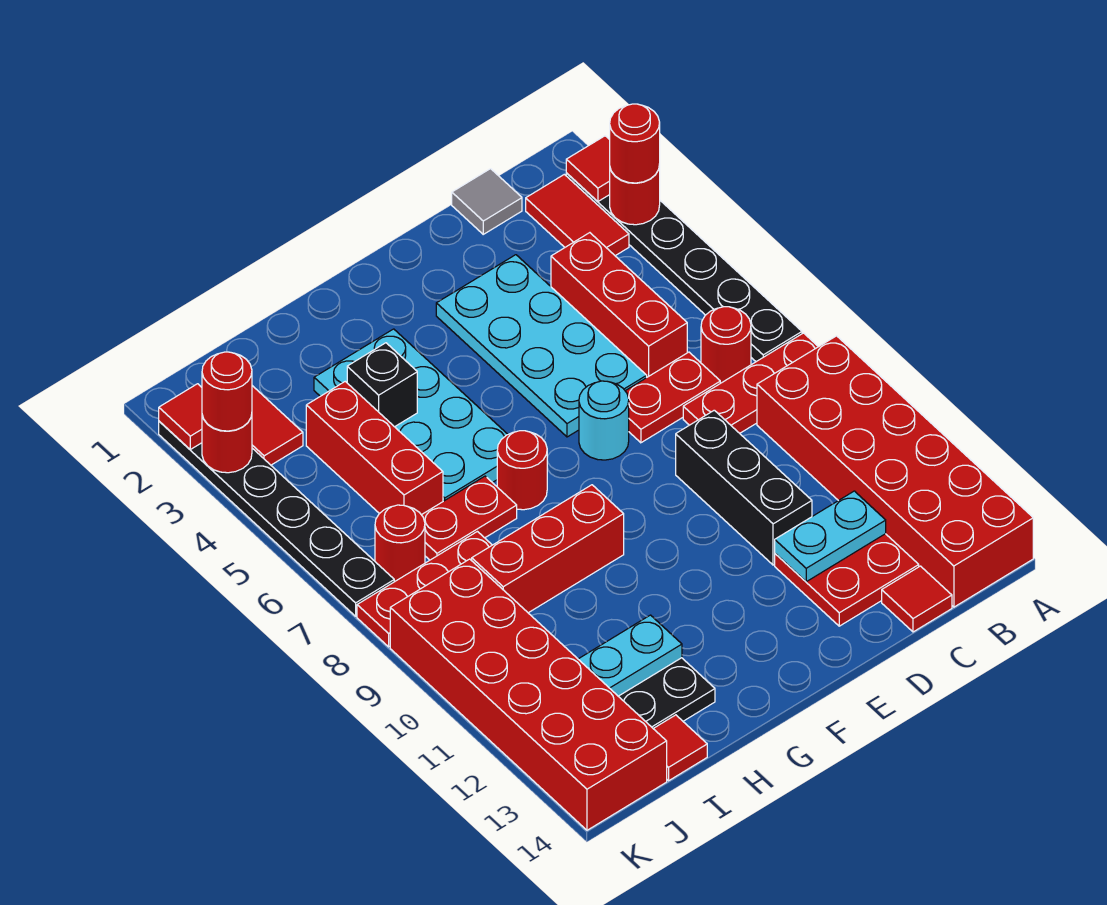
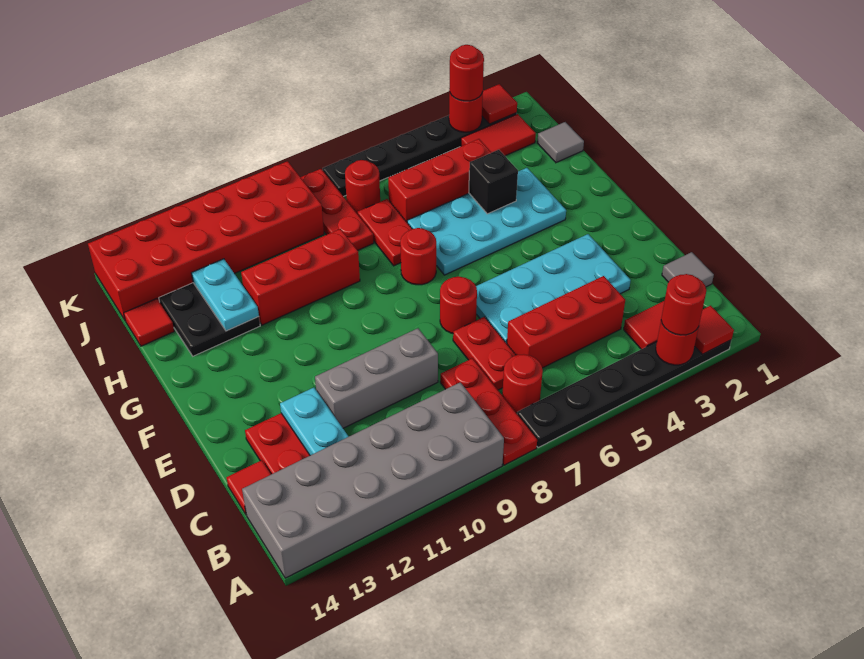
red 2x6 brick [757,336,1033,607] -> grey 2x6 brick [242,382,504,578]
black 1x3 brick [676,410,812,565] -> grey 1x3 brick [315,328,438,428]
cyan 1x1 round brick [579,381,629,460] -> red 1x1 round brick [440,276,477,333]
red 1x3 brick [472,485,624,613] -> red 1x3 brick turned to [241,229,360,325]
none -> grey 1x1 tile [537,122,584,163]

